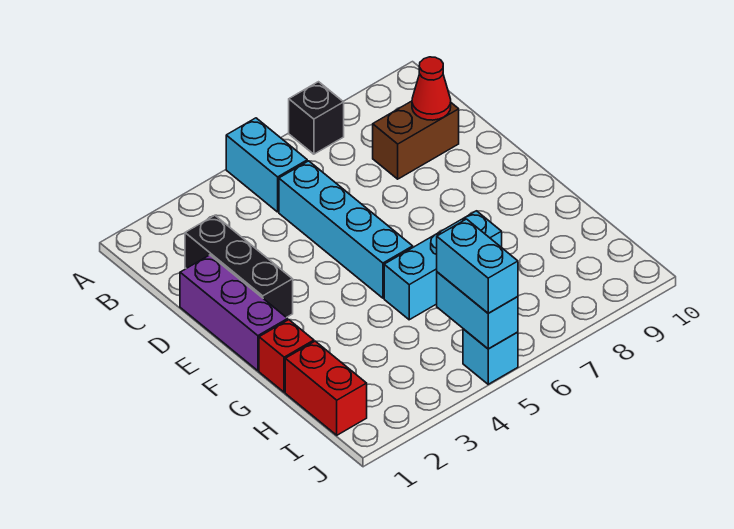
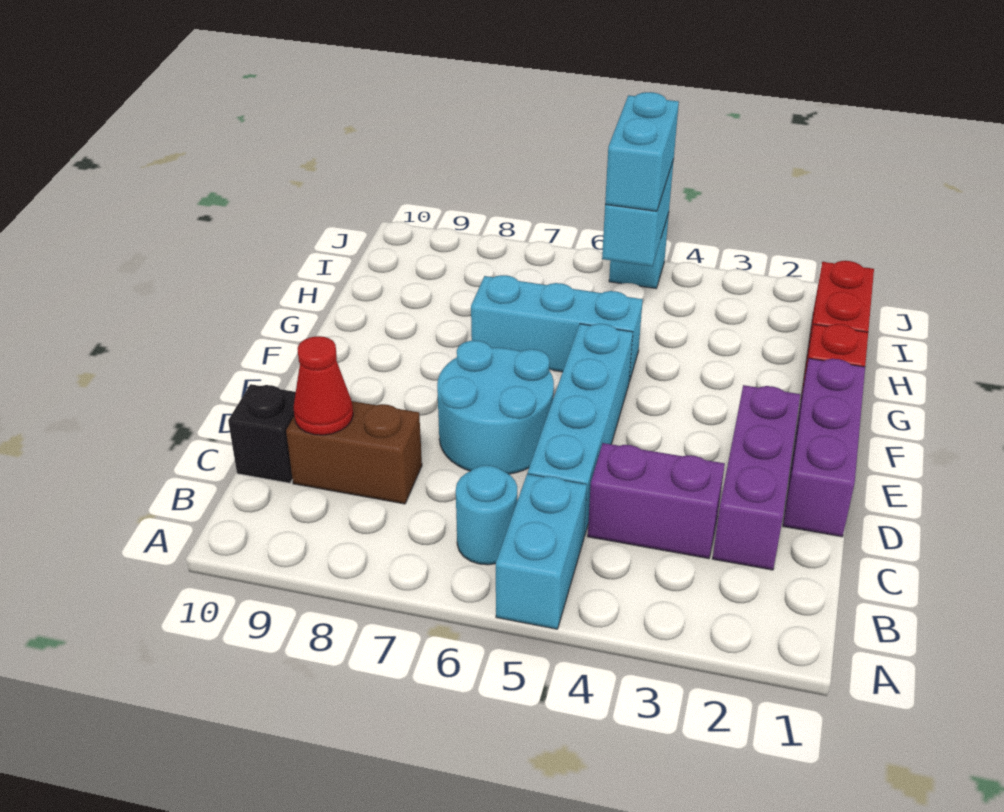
black 1x1 brick [289,82,344,154] -> black 1x1 brick moved to [228,384,296,483]
none -> cyan 1x1 round brick [456,465,517,565]
black 1x3 brick [185,215,293,318] -> purple 1x3 brick [713,385,801,570]
none -> purple 1x2 brick [588,443,725,559]
none -> cyan 2x2 round brick [437,340,554,474]

